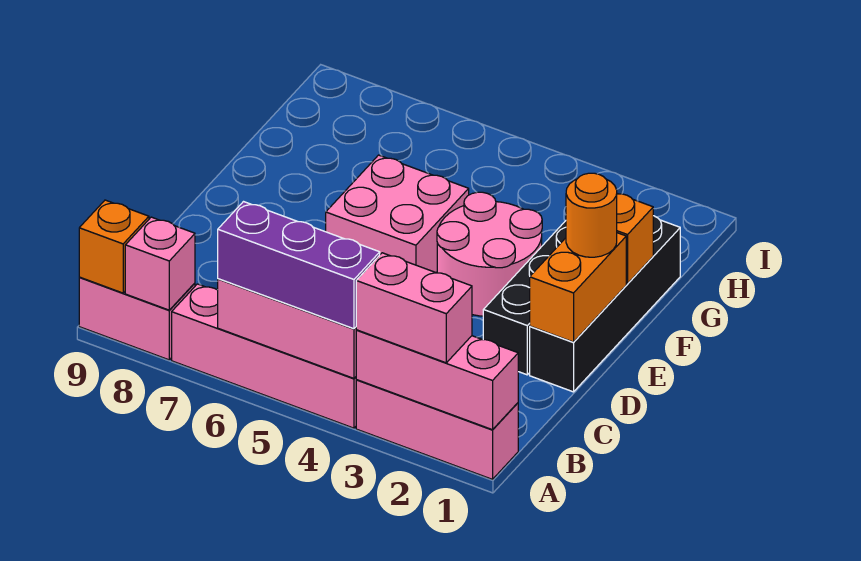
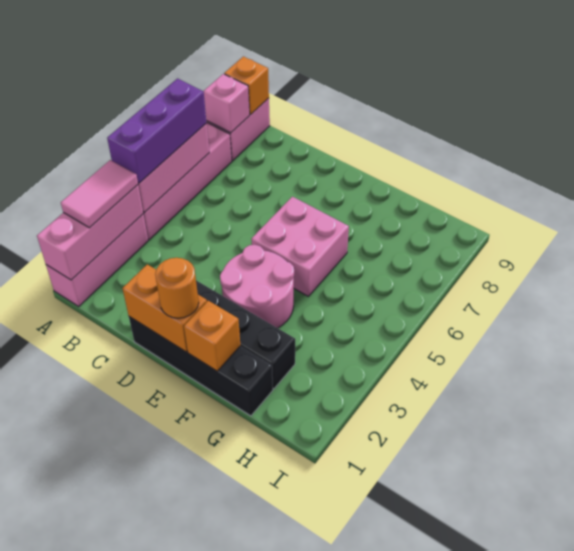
pink 1x2 brick [356,253,472,363] -> pink 1x2 tile [61,160,138,228]

